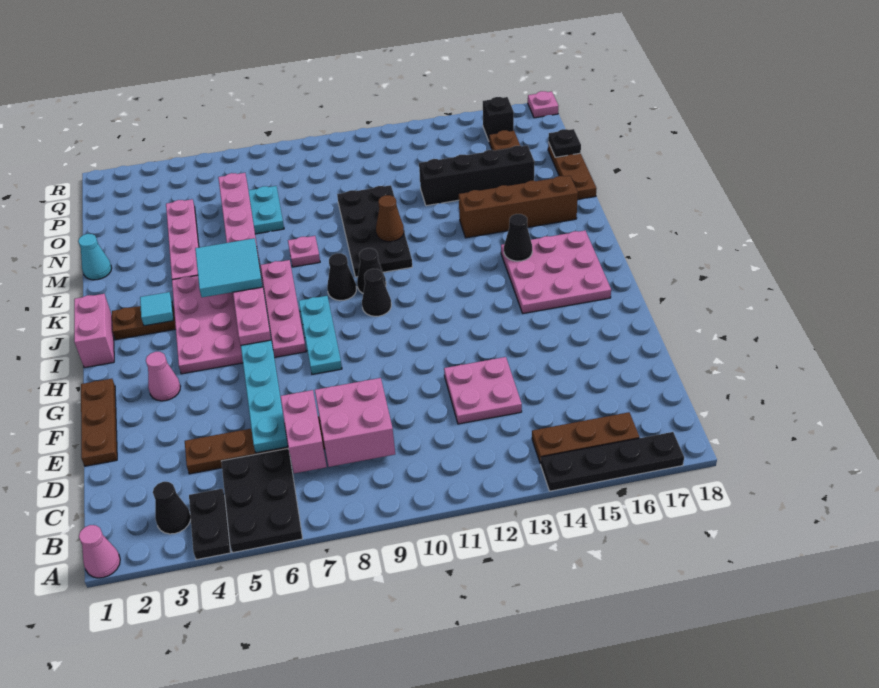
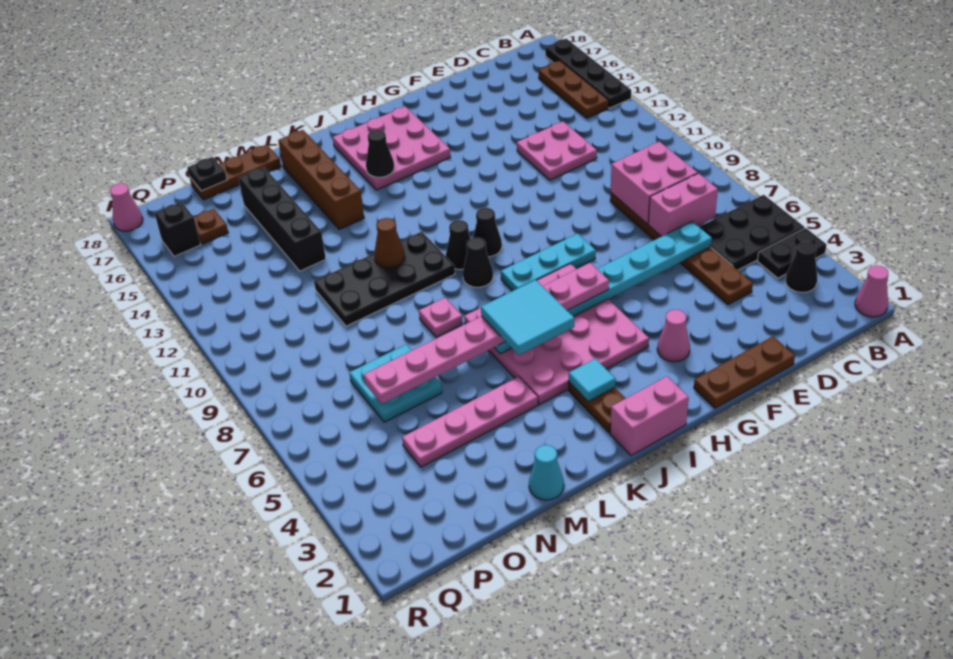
pink 1x1 plate [528,91,558,118] -> pink 1x1 cone [110,183,143,231]

